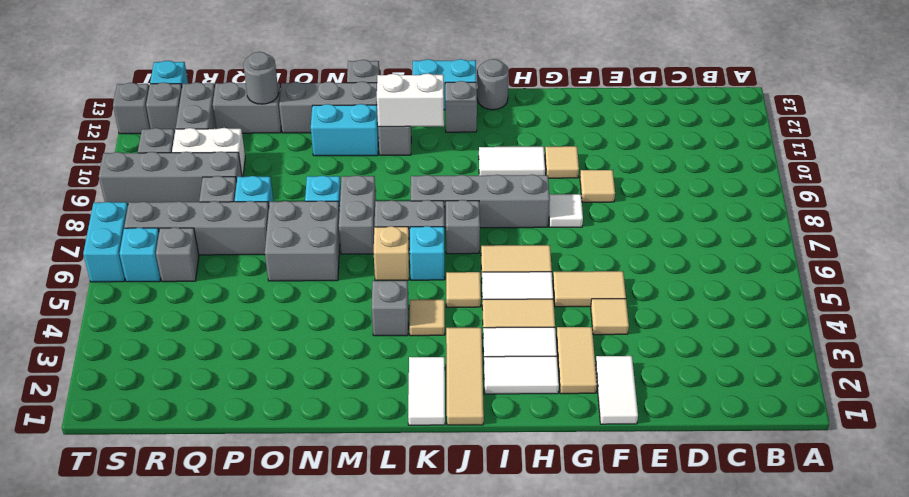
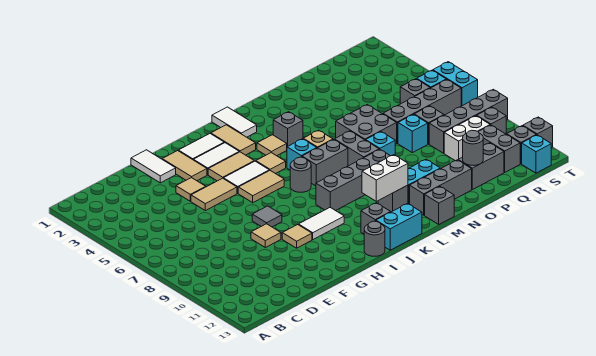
white 1x1 tile [549,194,583,227] -> grey 1x1 tile [252,206,282,227]
grey 1x4 brick [411,175,550,228] -> grey 1x4 brick moved to [316,149,390,211]
tan 1x3 tile [446,328,484,425] -> tan 1x2 tile [211,125,256,155]
grey 1x1 brick [446,200,480,254] -> grey 1x1 round brick [290,157,311,192]

